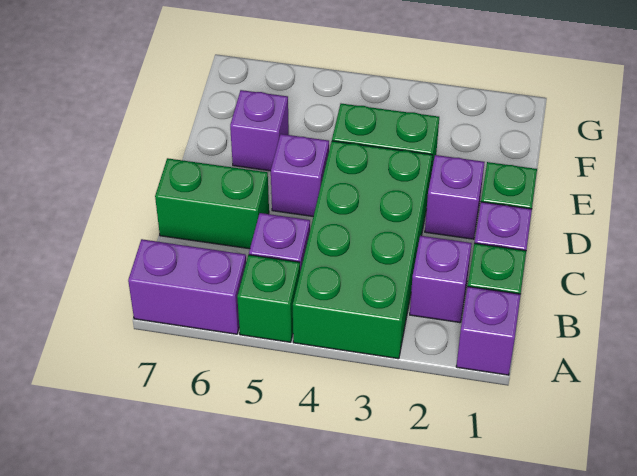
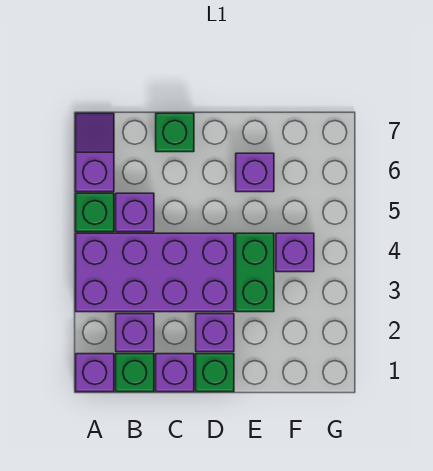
green 2x4 brick [293,141,432,359] -> purple 2x4 brick [76,233,234,312]
purple 1x2 brick [128,239,246,334] -> purple 1x2 slope [76,113,114,192]
green 1x2 brick [155,158,269,249] -> green 1x1 brick [156,113,194,152]
purple 1x1 brick [271,134,329,217] -> purple 1x1 brick moved to [276,233,314,272]

